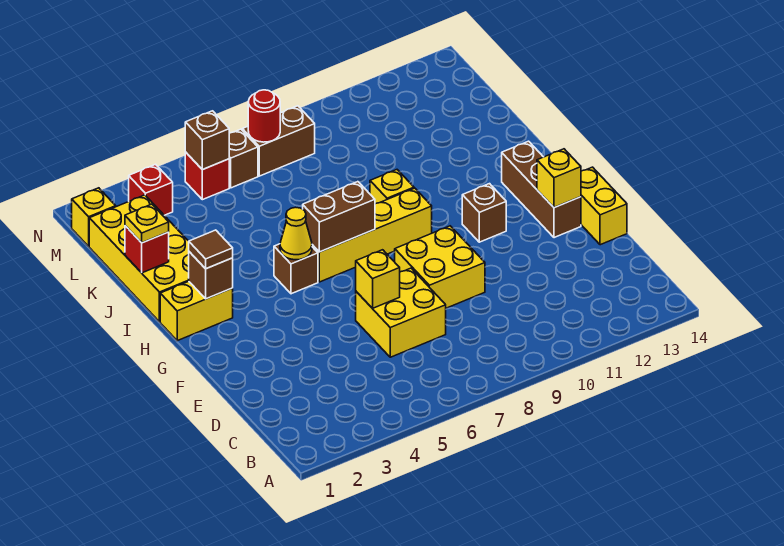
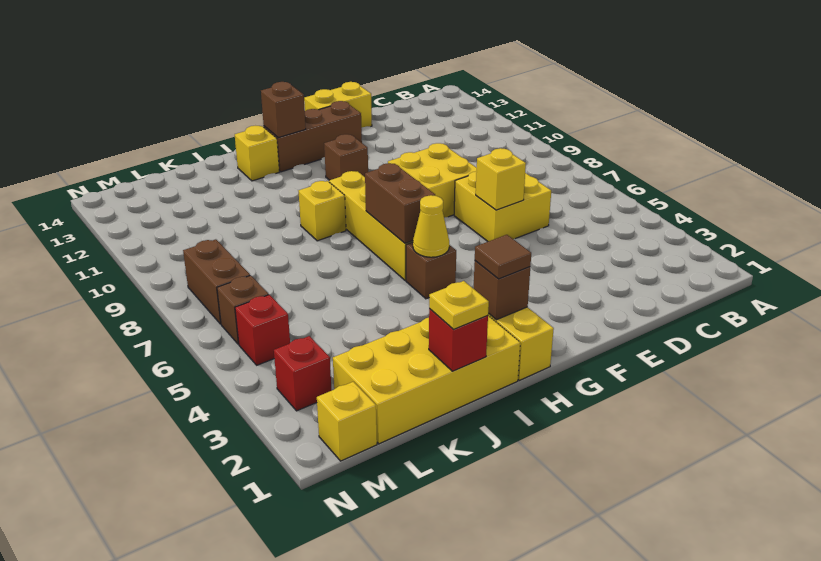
yellow 1x1 brick [537,149,581,208] -> yellow 1x1 brick moved to [235,126,279,181]
brown 1x1 brick [185,111,229,170] -> brown 1x1 brick moved to [261,82,306,138]
red 1x1 round brick [248,90,280,142] -> none

